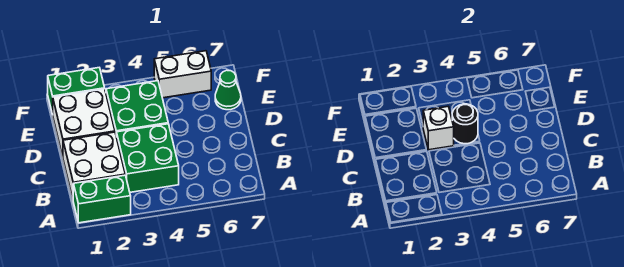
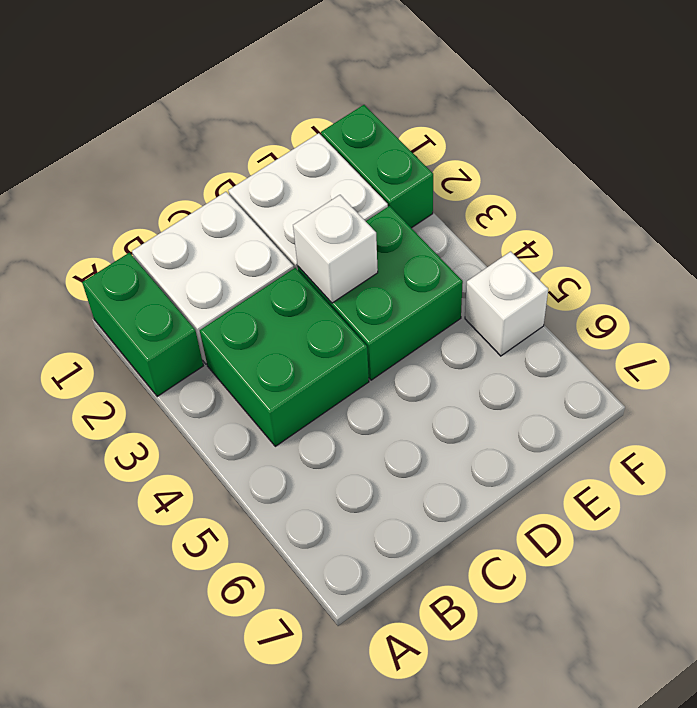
black 1x1 round brick [452,104,478,144] -> none
green 1x1 cone [215,70,241,110] -> none
white 1x2 brick [154,51,211,98] -> white 1x1 brick [465,251,548,356]

